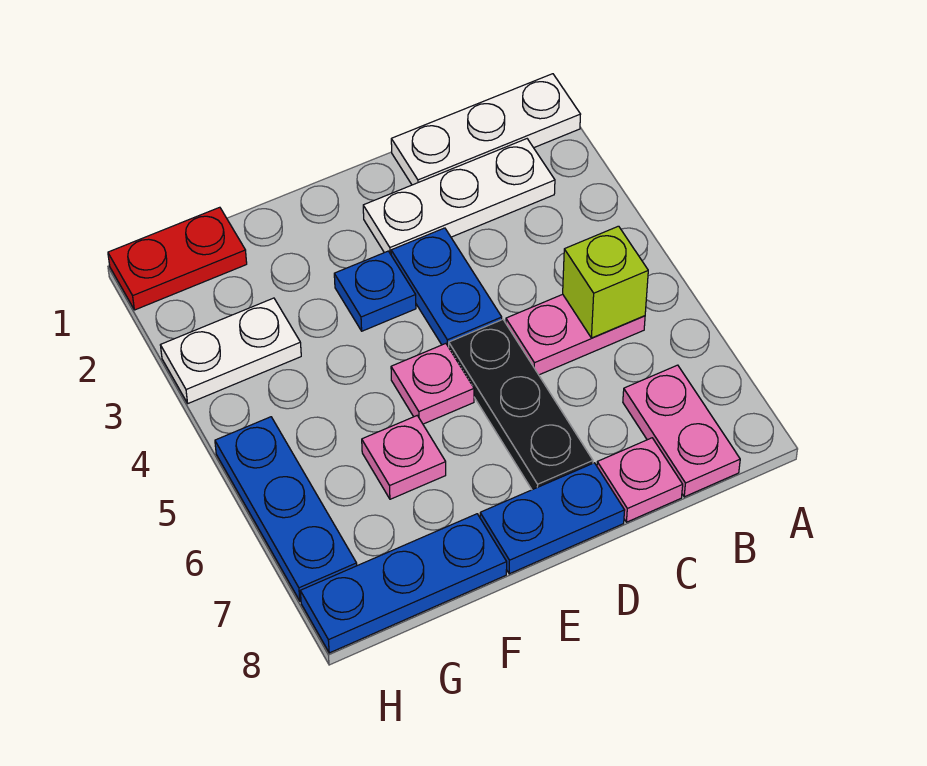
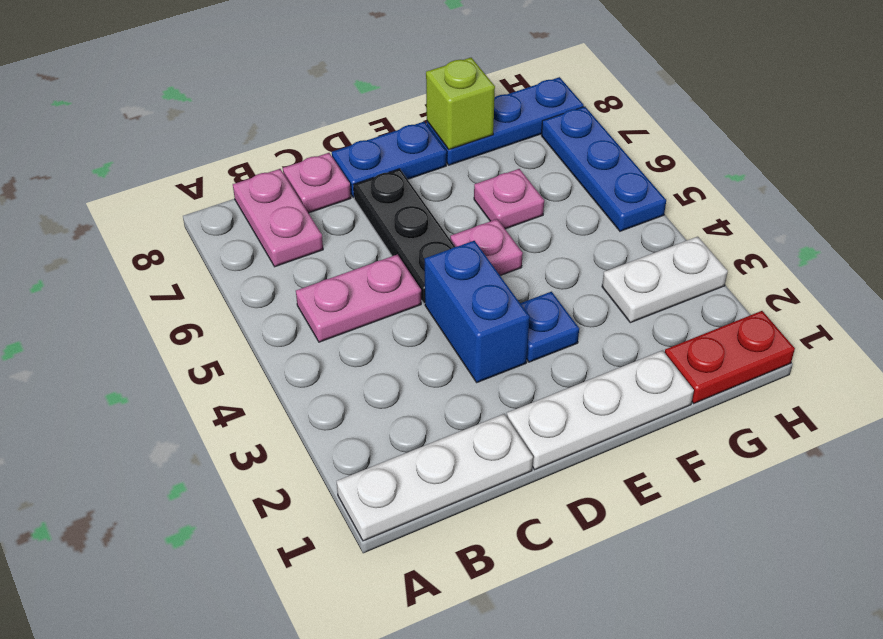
white 1x3 plate [363,139,555,254] -> white 1x3 plate moved to [507,350,694,470]
lime 1x1 brick [563,226,648,338] -> lime 1x1 brick moved to [426,58,495,150]
blue 1x2 plate [391,228,502,347] -> blue 1x2 brick [425,241,530,382]

